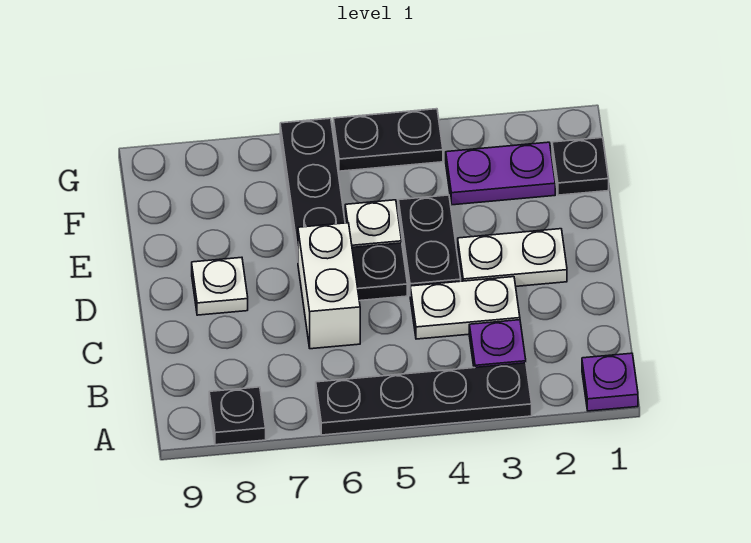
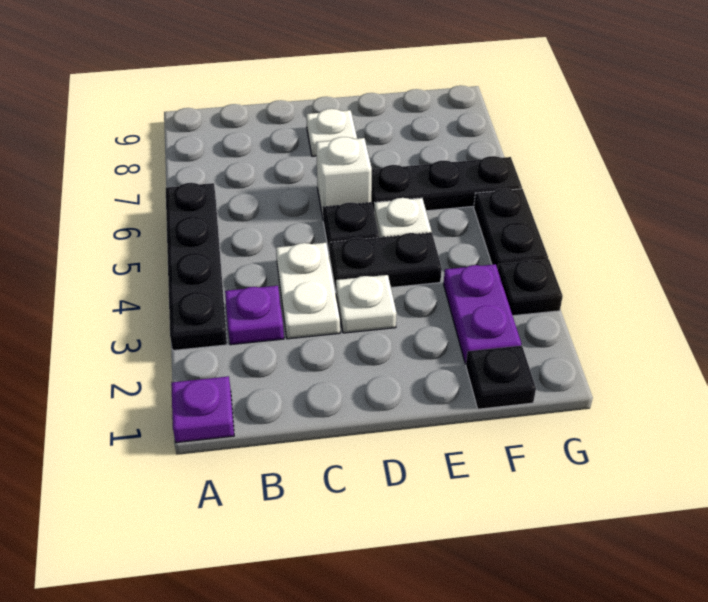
black 1x1 plate [209,387,266,445] -> black 1x1 plate moved to [498,259,563,316]
white 1x2 brick [298,223,360,349] -> white 1x1 brick [316,137,372,217]
white 1x2 plate [458,229,567,286] -> white 1x1 plate [336,275,397,333]

